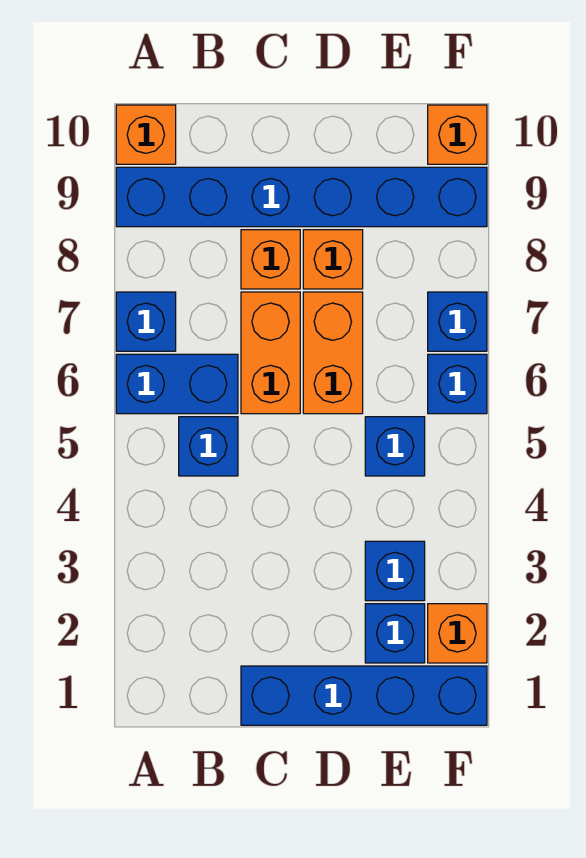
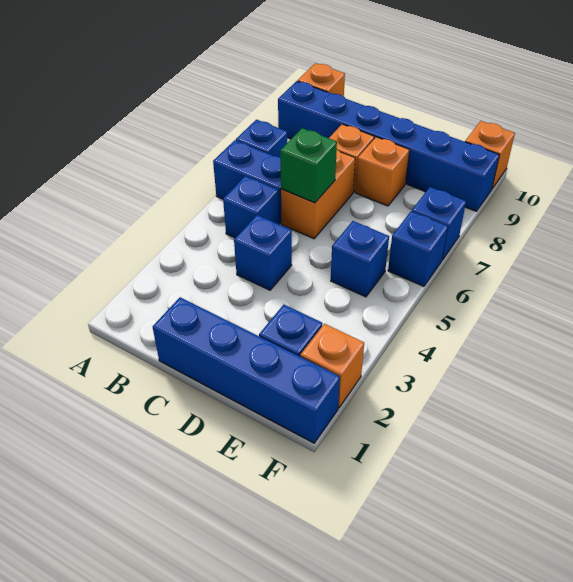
none -> green 1x1 brick [280,128,337,203]
orange 1x2 brick [303,292,363,414] -> none
blue 1x1 brick [365,541,425,601] -> blue 1x1 brick moved to [234,215,292,290]

